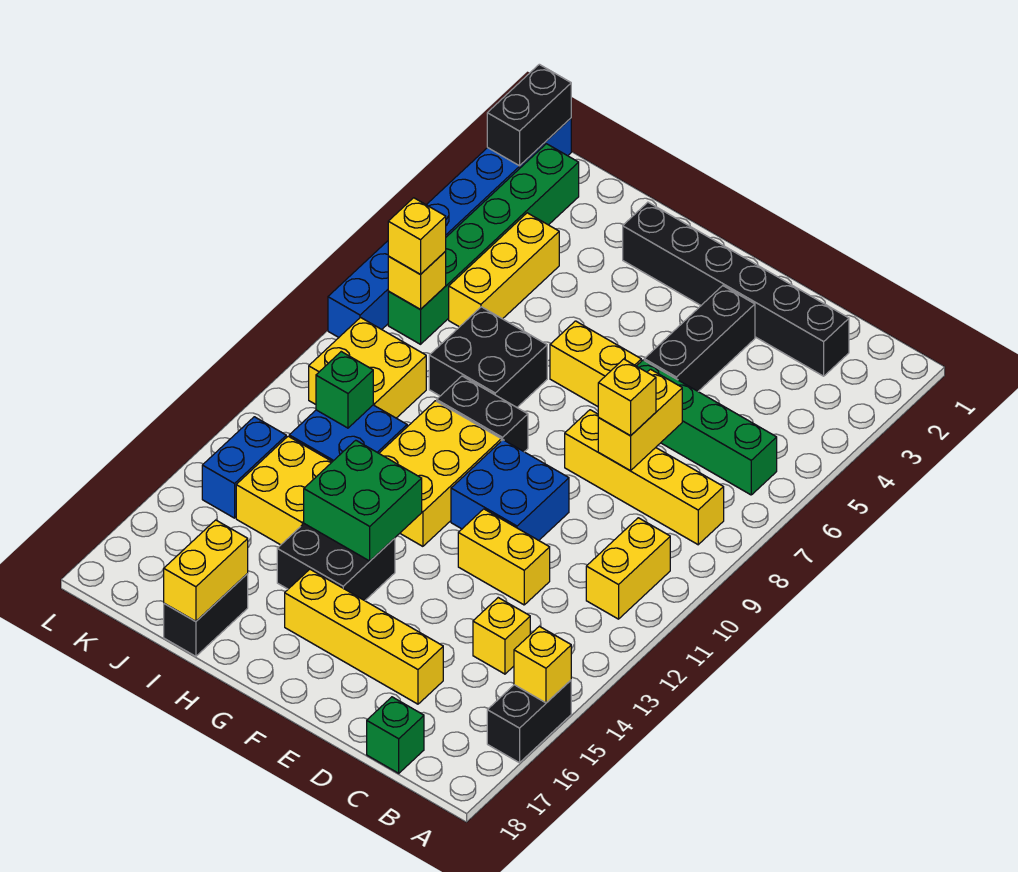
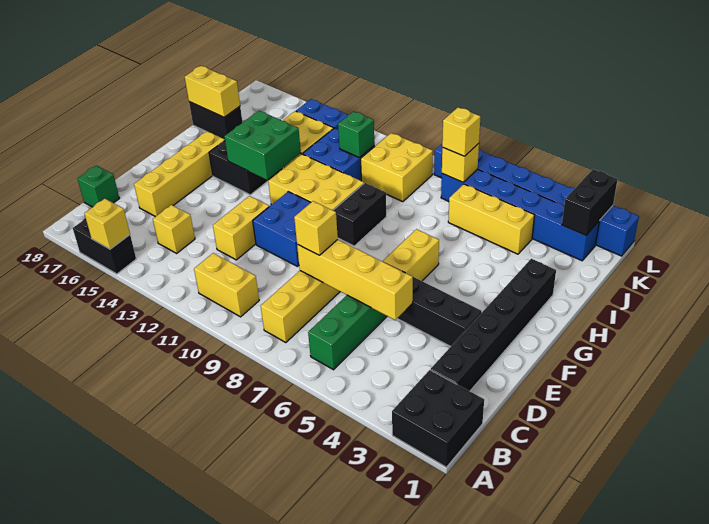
yellow 1x2 brick [598,369,682,471] -> yellow 1x4 brick [297,240,413,320]
black 2x2 brick [429,307,547,407] -> black 2x2 brick moved to [392,370,484,467]
green 1x6 brick [388,144,579,344] -> blue 1x6 brick [441,169,599,261]
black 1x2 brick [487,64,571,166] -> black 1x2 brick turned to [562,169,618,235]

